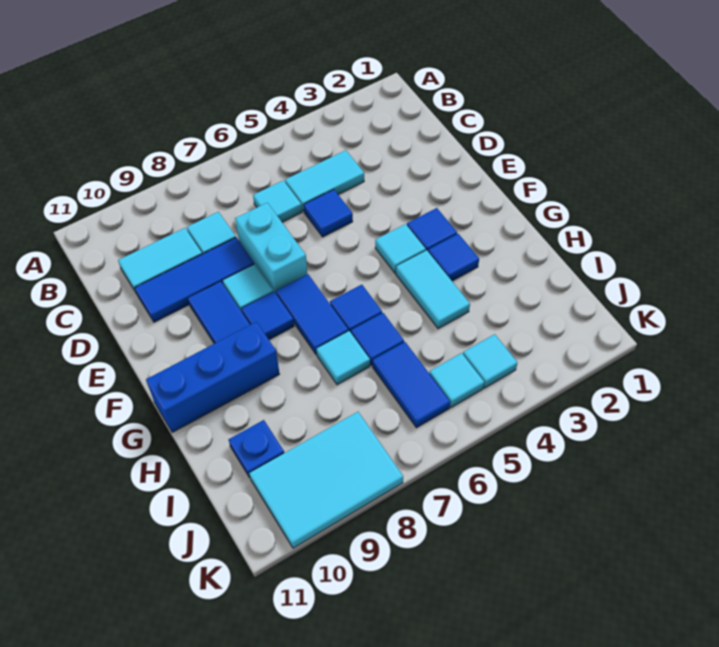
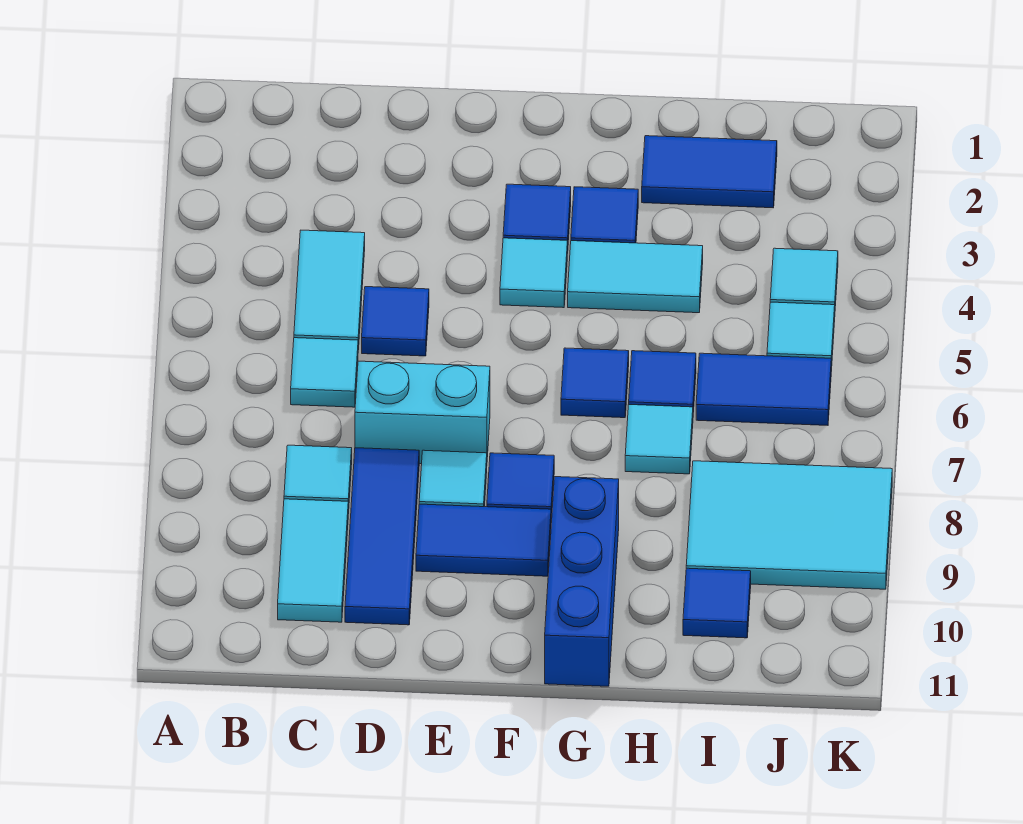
blue 1x2 tile [276,274,348,355] -> blue 1x2 tile moved to [642,136,777,208]
blue 1x1 plate [228,420,284,478] -> blue 1x1 tile [683,568,751,638]
cyan 2x3 tile [249,412,403,548] -> cyan 2x3 tile turned to [686,461,892,589]

